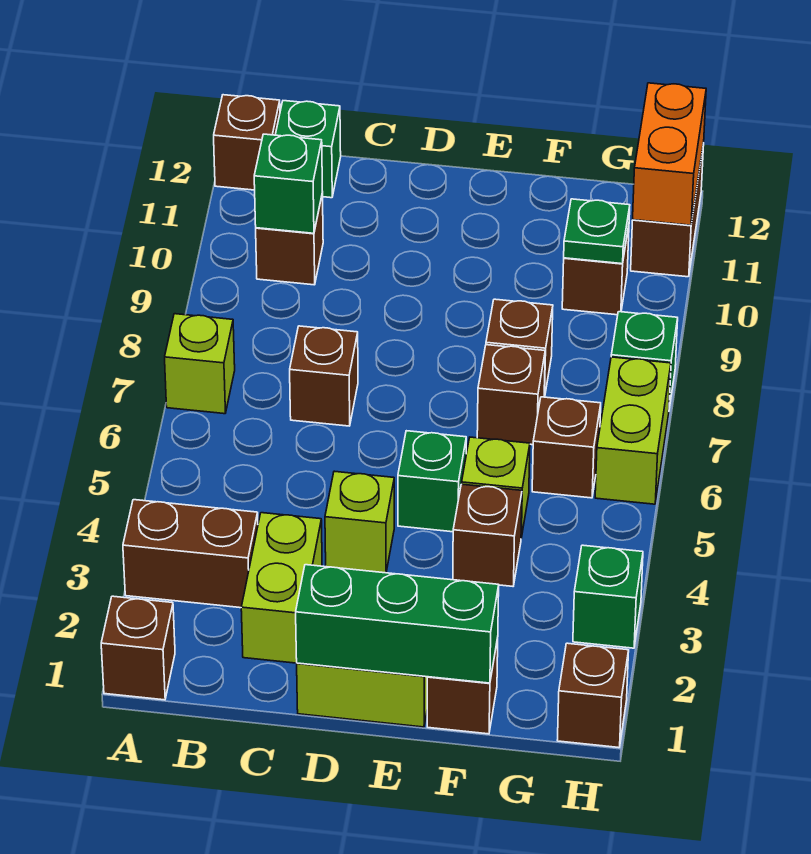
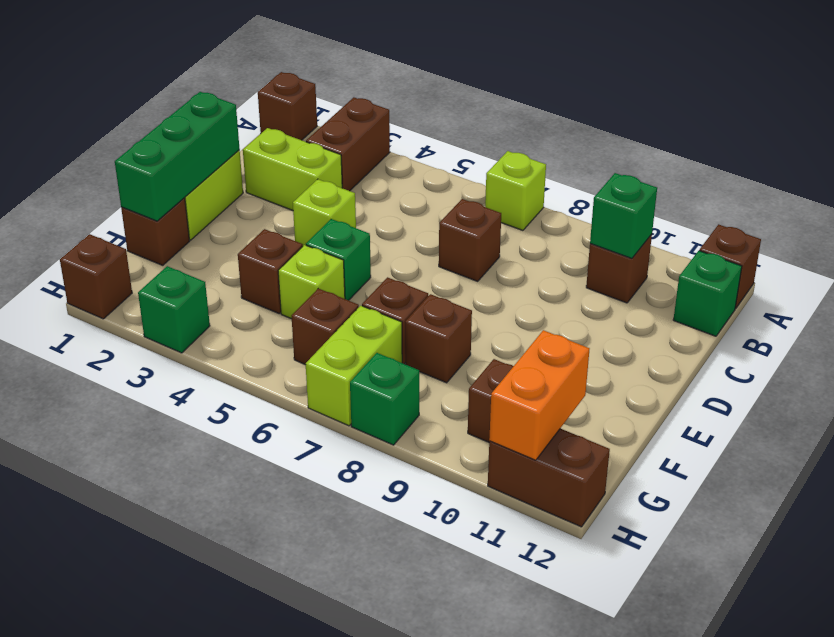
green 1x1 plate [564,199,630,264] -> none
lime 1x2 brick [595,357,671,504] -> lime 1x2 brick turned to [306,306,402,426]
orange 1x2 brick [633,83,706,225] -> orange 1x2 brick turned to [489,330,589,460]

